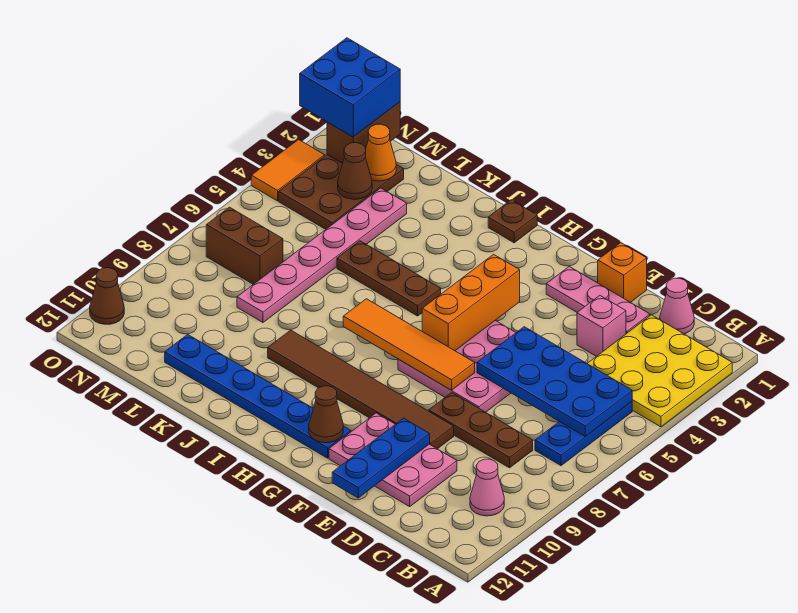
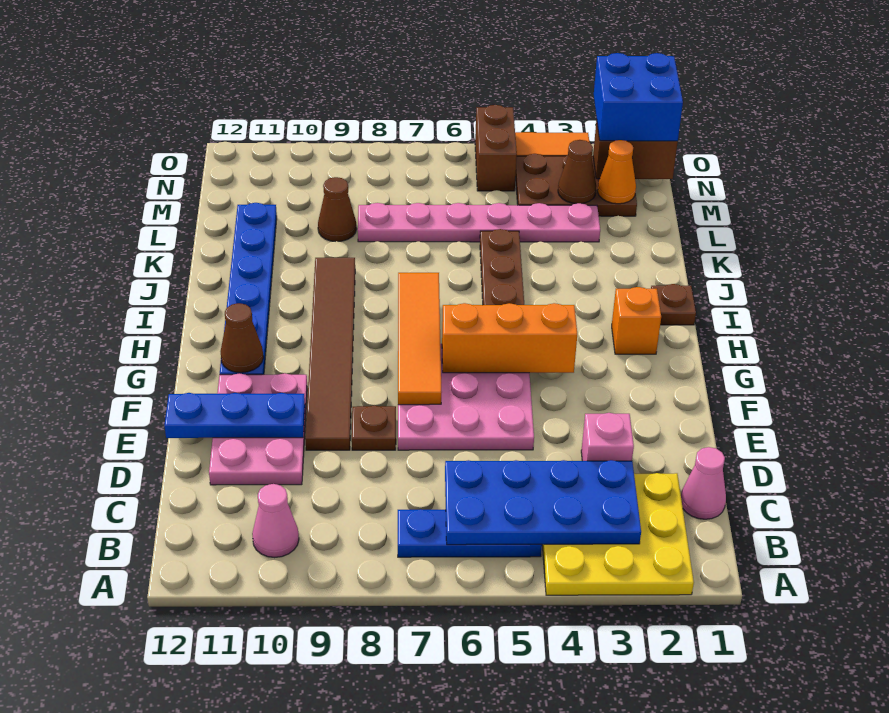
blue 2x4 plate [477,327,632,437] -> blue 2x4 plate turned to [445,460,641,545]
brown 1x3 plate [429,393,533,468] -> brown 1x1 plate [352,406,396,450]
pink 1x3 plate [546,267,650,334] -> none
orange 1x1 brick [598,243,647,302] -> orange 1x1 brick moved to [612,287,661,354]
brown 1x2 brick [206,207,283,284] -> brown 1x2 brick moved to [475,105,517,191]
brown 1x1 cone [90,268,124,324] -> brown 1x1 cone moved to [318,177,356,242]

